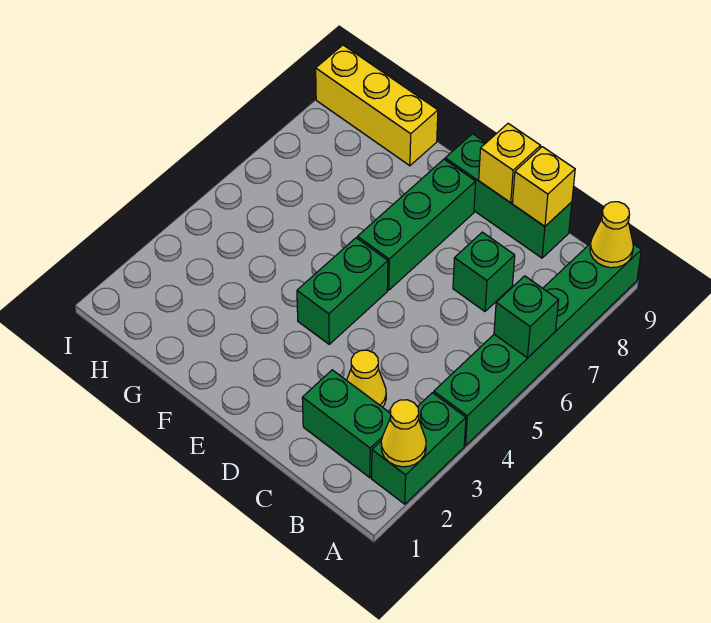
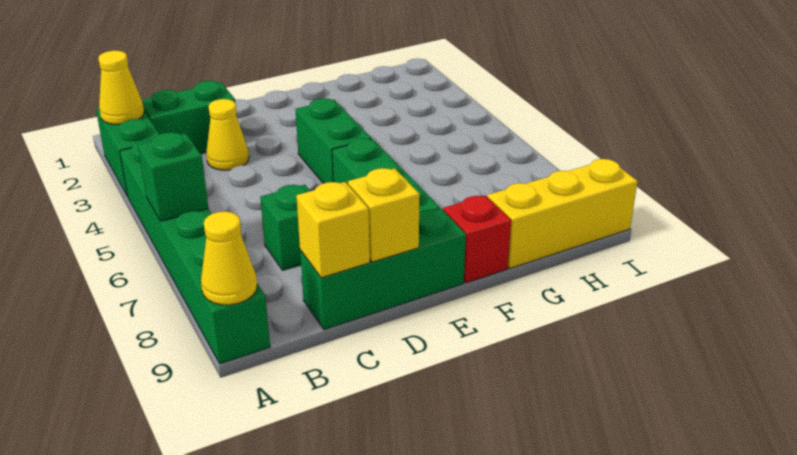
none -> red 1x1 brick [443,196,511,283]

